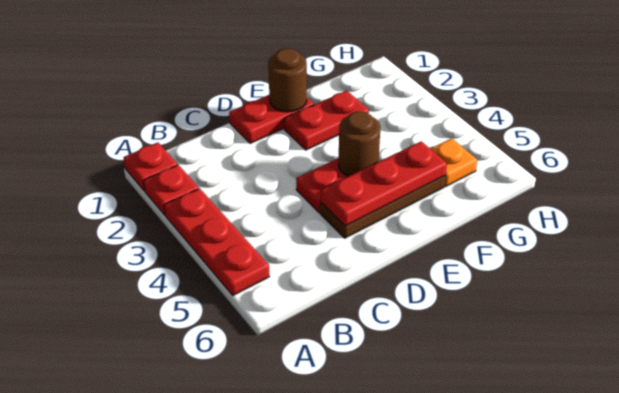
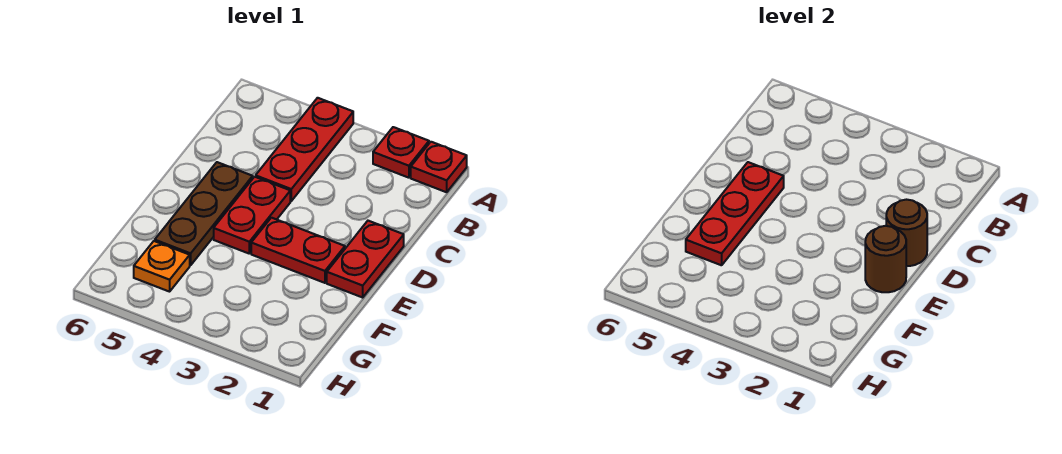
red 1x3 plate [164,188,270,295] -> red 1x3 plate turned to [256,98,353,201]
red 1x2 plate [284,91,369,150] -> red 1x2 plate turned to [251,218,345,283]
brown 1x1 round brick [338,112,380,176] -> brown 1x1 round brick moved to [886,200,927,266]

